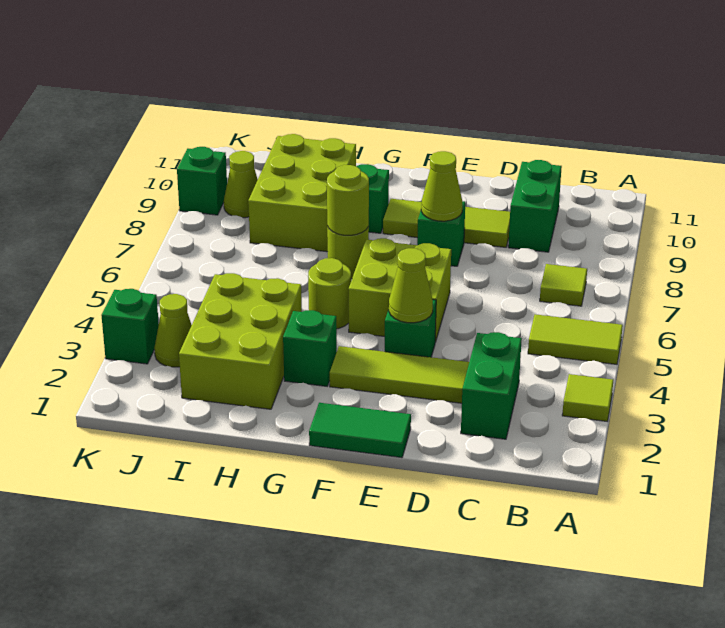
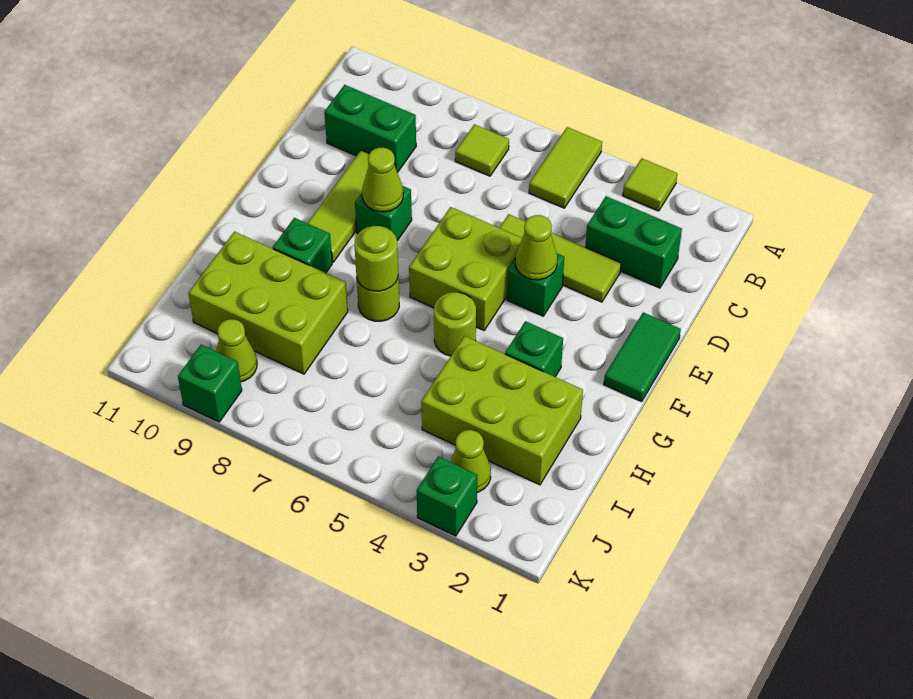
lime 1x3 tile [330,346,469,403] -> lime 1x3 tile turned to [499,214,621,302]

